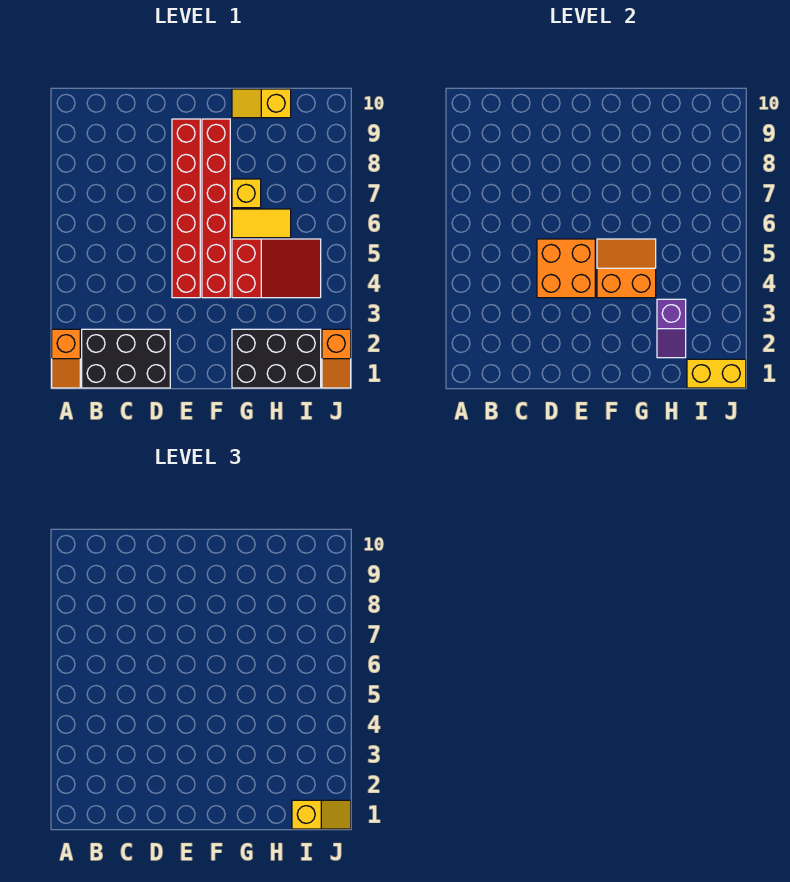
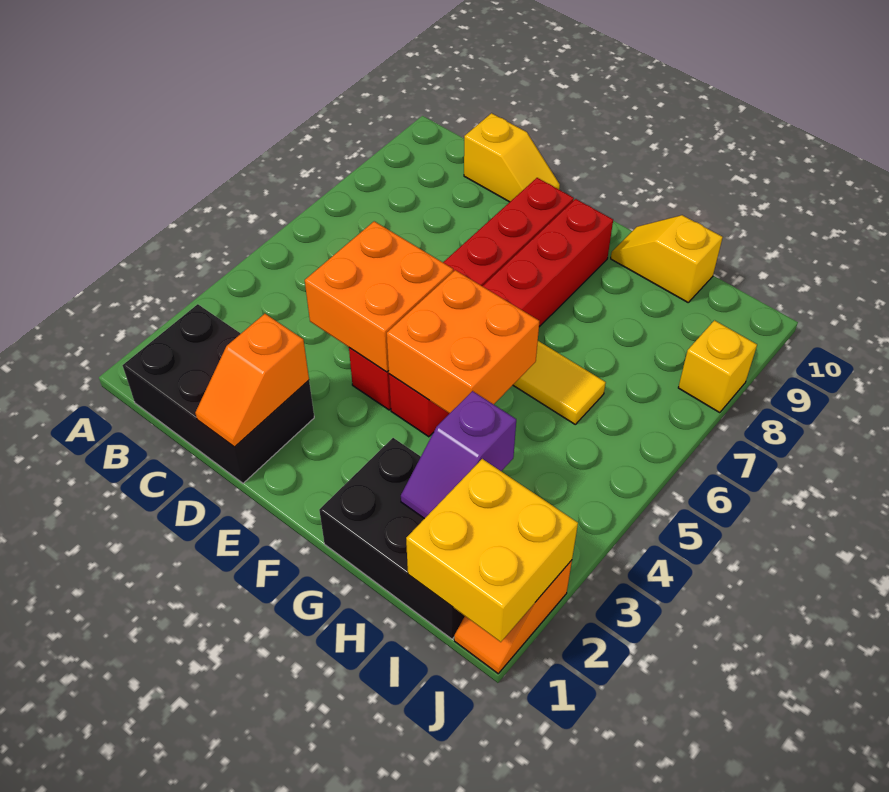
orange 1x2 slope [52,329,80,388] -> orange 1x2 slope moved to [195,314,309,447]
orange 2x2 slope [597,239,656,298] -> orange 2x2 brick [387,270,539,413]
red 2x3 slope [232,239,321,298] -> none
yellow 1x1 brick [232,179,261,208] -> yellow 1x1 brick moved to [678,320,757,413]
yellow 1x2 brick [687,359,746,388] -> yellow 2x2 brick [406,459,578,642]
yellow 1x2 slope [292,800,351,829] -> yellow 1x2 slope moved to [464,113,560,202]

